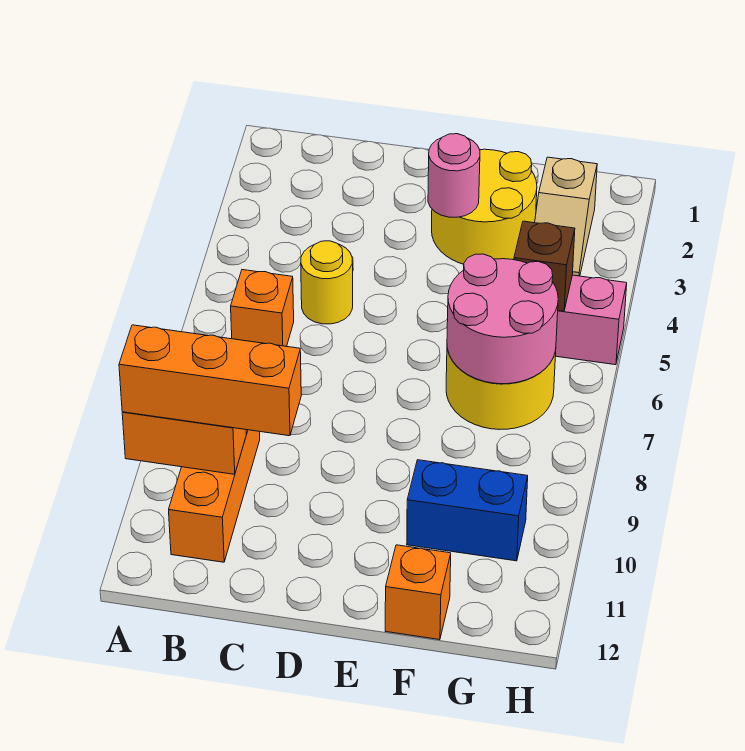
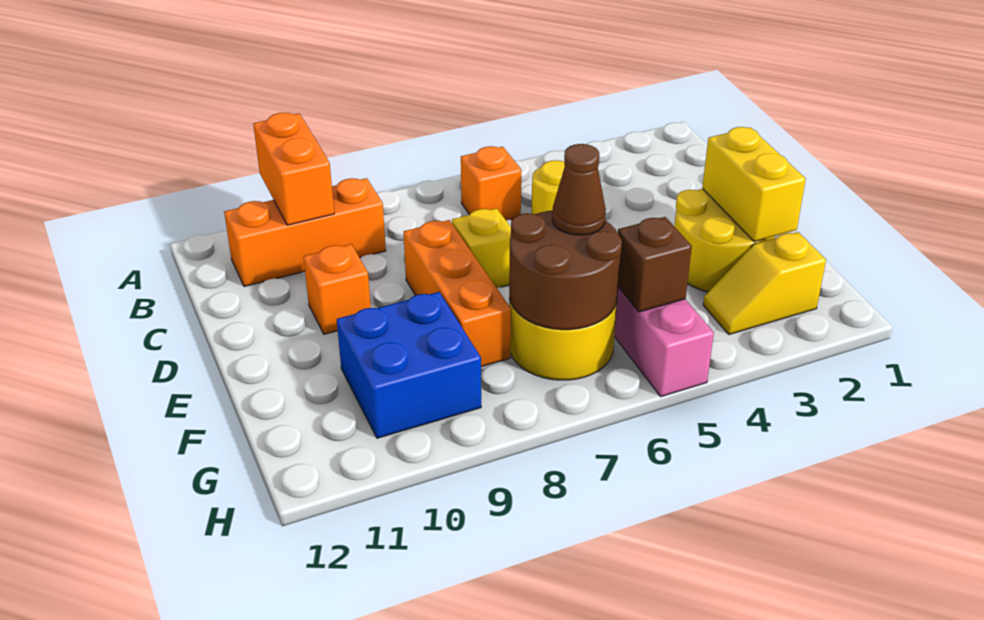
orange 1x3 brick [119,325,301,436] -> orange 1x3 brick moved to [404,220,511,367]
none -> yellow 1x1 brick [452,208,511,288]
none -> yellow 1x2 brick [702,127,806,242]
pink 1x1 round brick [428,134,480,217] -> none
pink 2x2 round brick [447,254,558,384] -> brown 2x2 round brick [509,210,622,330]
none -> brown 1x1 cone [552,144,606,235]
blue 1x2 brick [407,460,528,561] -> blue 2x2 brick [337,292,481,438]
orange 1x1 brick [385,545,451,640] -> orange 1x1 brick moved to [303,244,371,334]
tan 1x2 slope [535,157,597,276] -> yellow 1x2 slope [703,232,826,334]

